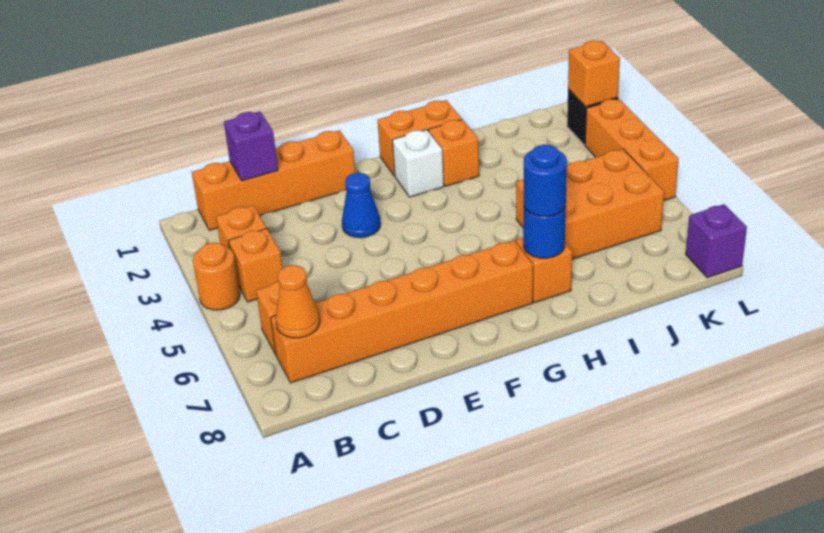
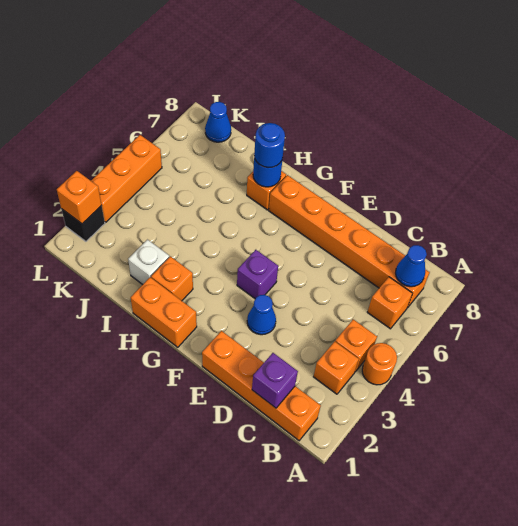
orange 1x1 cone [275,265,320,338] -> blue 1x1 cone [396,245,427,287]
white 1x1 brick [393,130,444,197] -> white 1x1 brick moved to [128,240,169,285]
orange 2x3 brick [516,149,664,259] -> none
none -> blue 1x1 cone [205,102,231,142]
purple 1x1 brick [686,204,747,278] -> purple 1x1 brick moved to [237,250,278,299]

